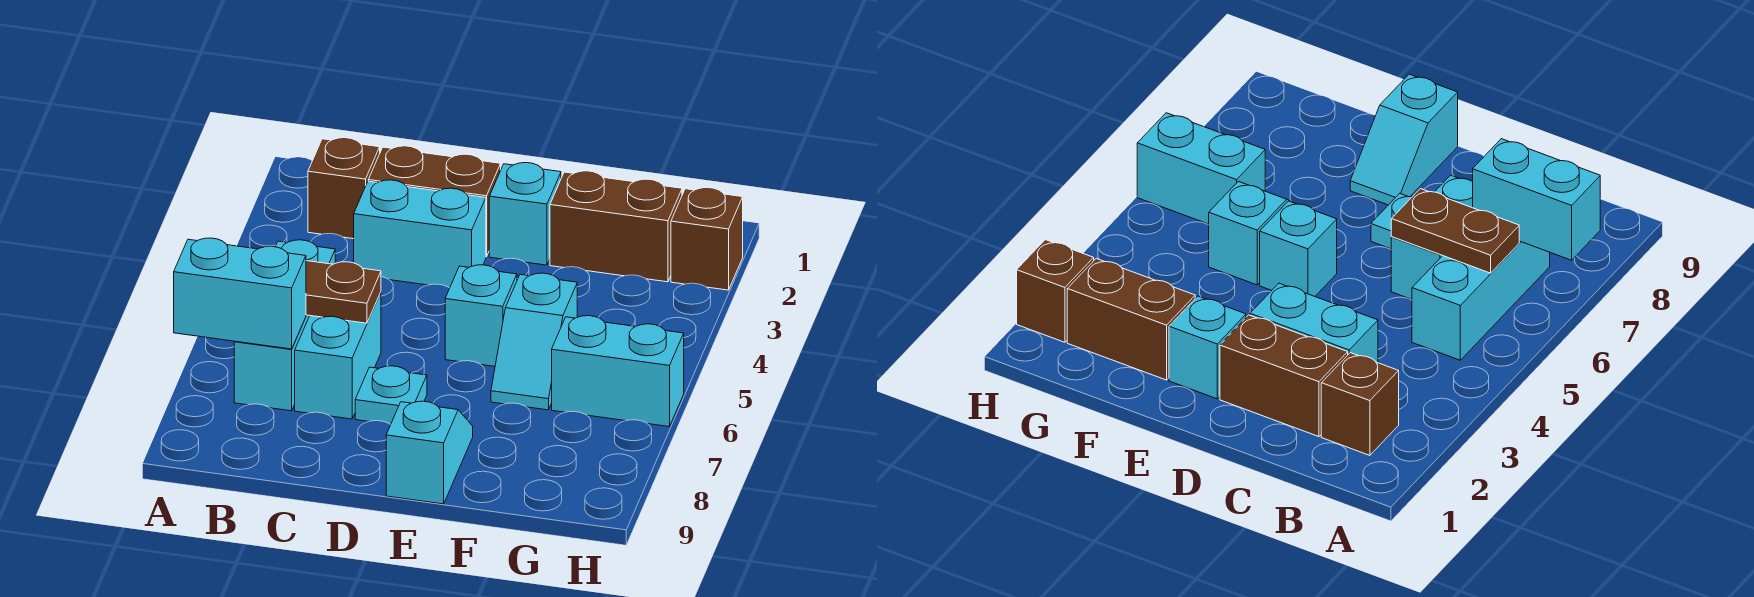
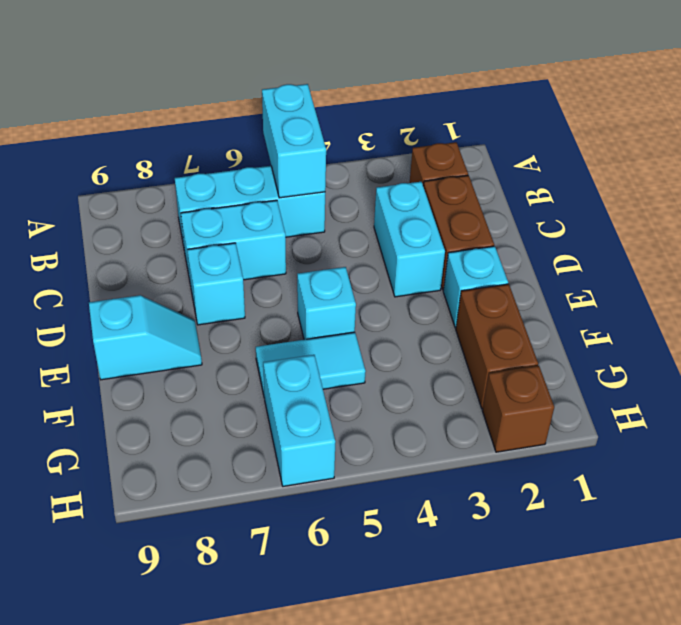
cyan 1x2 brick [174,238,306,349] -> cyan 1x2 brick moved to [262,84,326,198]
brown 1x2 plate [306,261,381,323] -> none
cyan 1x1 plate [355,366,427,424] -> cyan 1x1 brick [187,243,245,325]
cyan 1x2 slope [491,273,577,410] -> cyan 1x2 tile [256,332,366,398]

